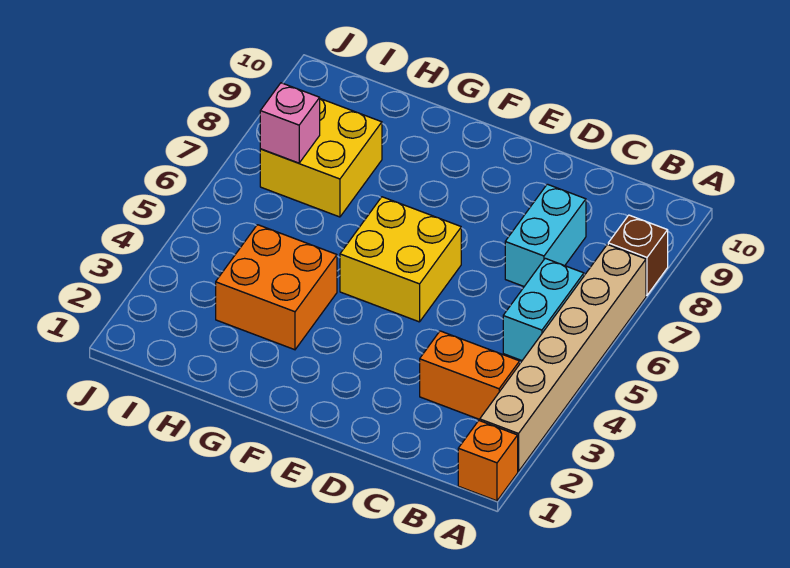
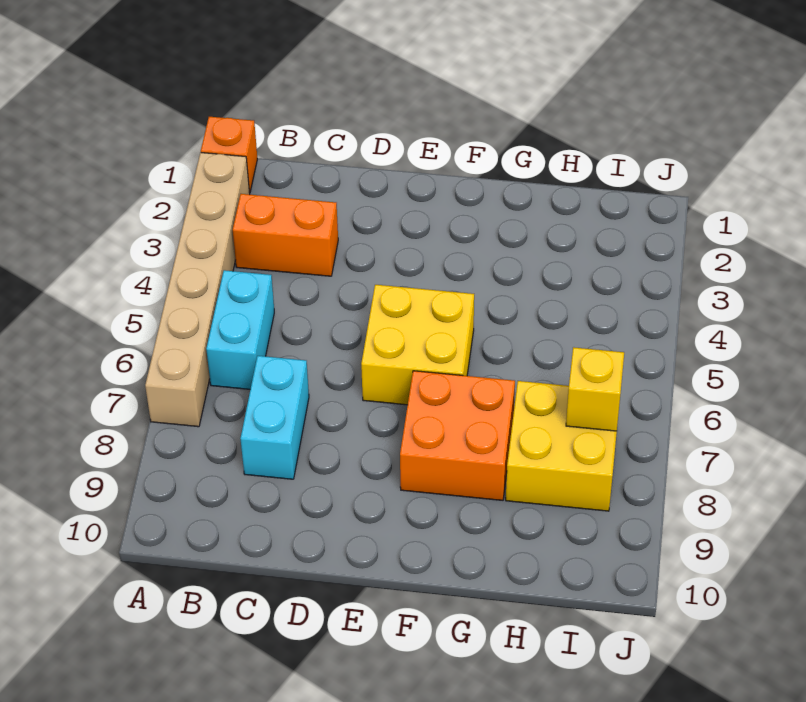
brown 1x1 brick [608,215,668,295] -> none
orange 2x2 brick [216,225,337,350] -> orange 2x2 brick moved to [400,371,515,500]
pink 1x1 brick [260,83,320,163] -> yellow 1x1 brick [566,347,624,431]

